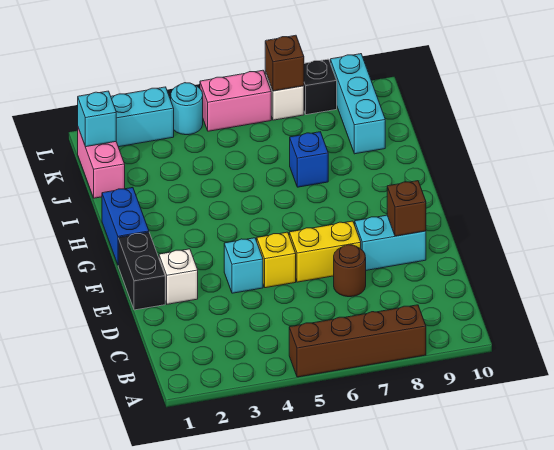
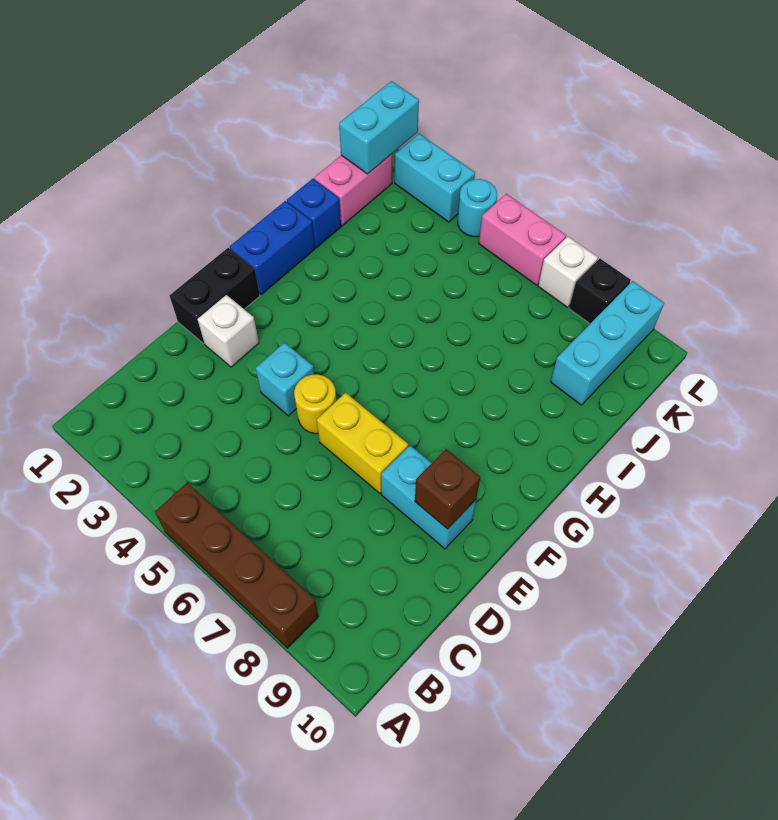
brown 1x1 round brick [334,245,366,297] -> none
yellow 1x1 brick [257,232,296,288] -> yellow 1x1 round brick [294,374,336,434]
blue 1x1 brick [290,132,328,187] -> blue 1x1 brick moved to [287,179,341,248]
cyan 1x1 brick [78,91,116,147] -> cyan 1x2 brick [339,81,419,174]
brown 1x1 brick [265,35,304,91] -> none

